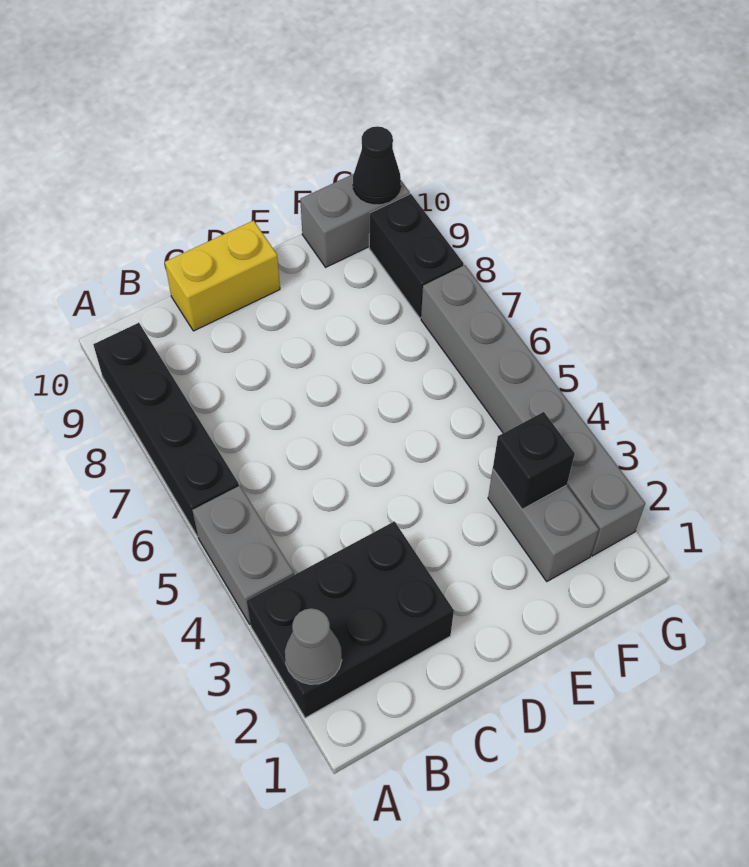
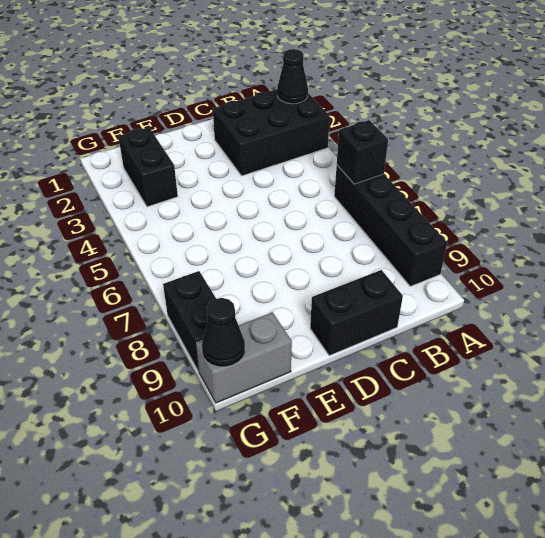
grey 1x1 cone [285,608,342,684] -> black 1x1 cone [277,49,308,104]
grey 1x2 brick [192,486,294,624] -> none
yellow 1x2 brick [165,221,280,331] -> black 1x2 brick [310,270,403,356]
grey 1x2 brick [488,470,599,581] -> black 1x2 brick [118,127,178,207]
black 1x1 brick [493,412,575,509] -> black 1x1 brick moved to [337,120,388,184]
grey 1x6 brick [421,265,645,556] -> none

